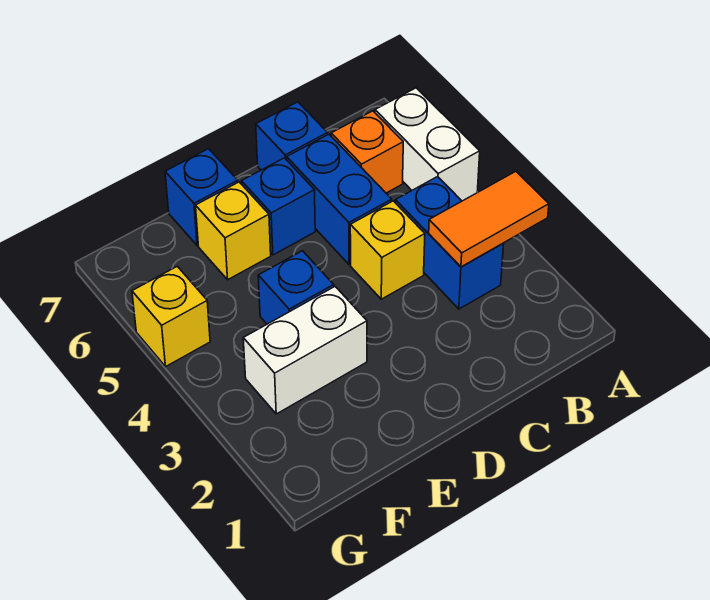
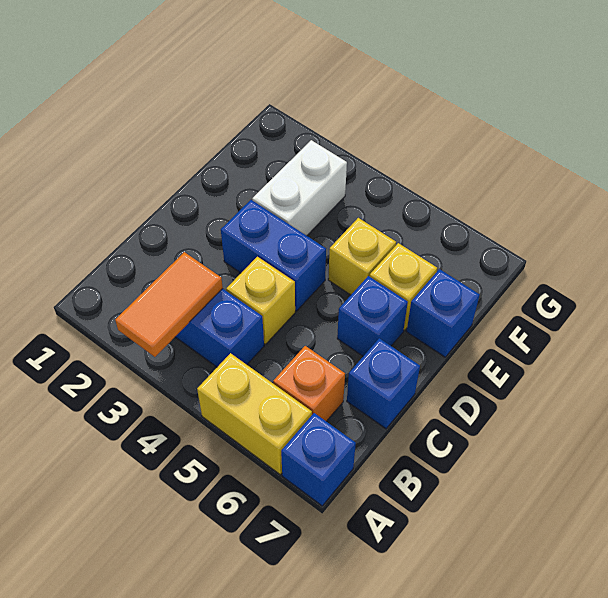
white 1x2 brick [375,88,480,201] -> yellow 1x2 brick [197,353,312,474]
blue 1x2 brick [287,134,392,265] -> blue 1x2 brick moved to [221,200,326,311]
blue 1x1 brick [258,251,334,324] -> blue 1x1 brick moved to [281,413,356,506]
yellow 1x1 brick [132,266,210,366] -> yellow 1x1 brick moved to [328,218,396,295]

